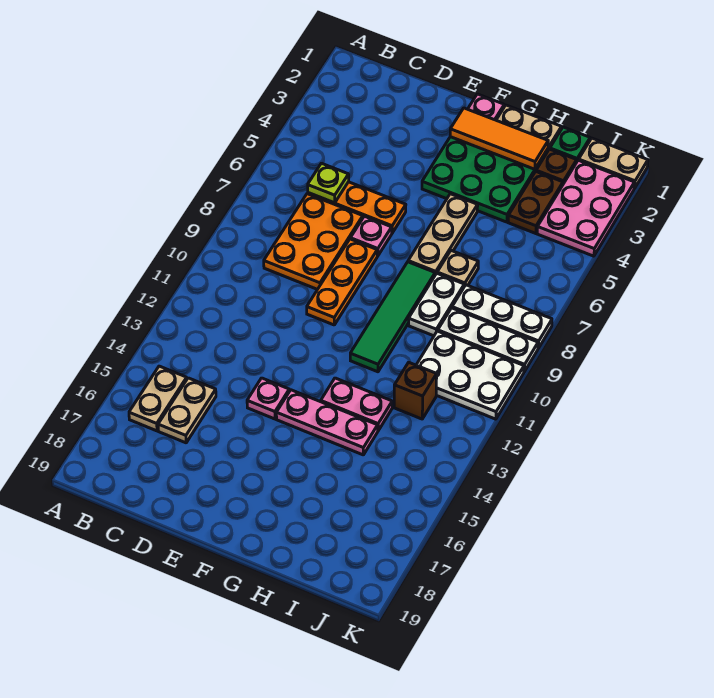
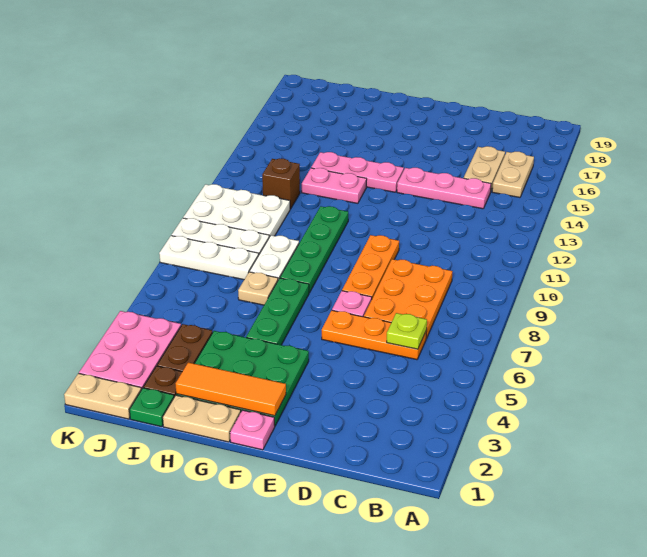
pink 1x1 plate [247,378,289,419] -> pink 1x3 plate [397,168,491,209]
tan 1x3 plate [408,194,478,275] -> green 1x3 plate [246,278,309,345]
green 1x4 tile [350,262,435,372] -> green 1x4 plate [280,206,348,293]

